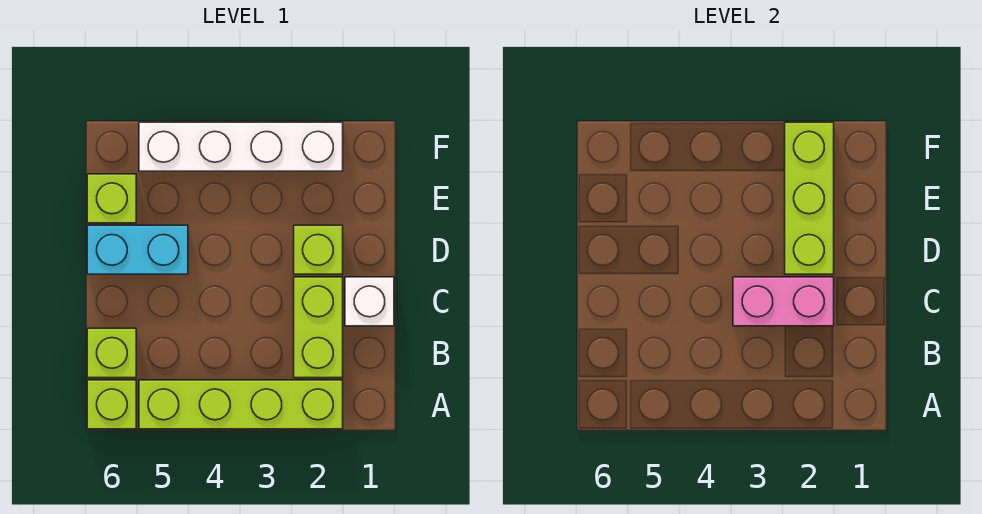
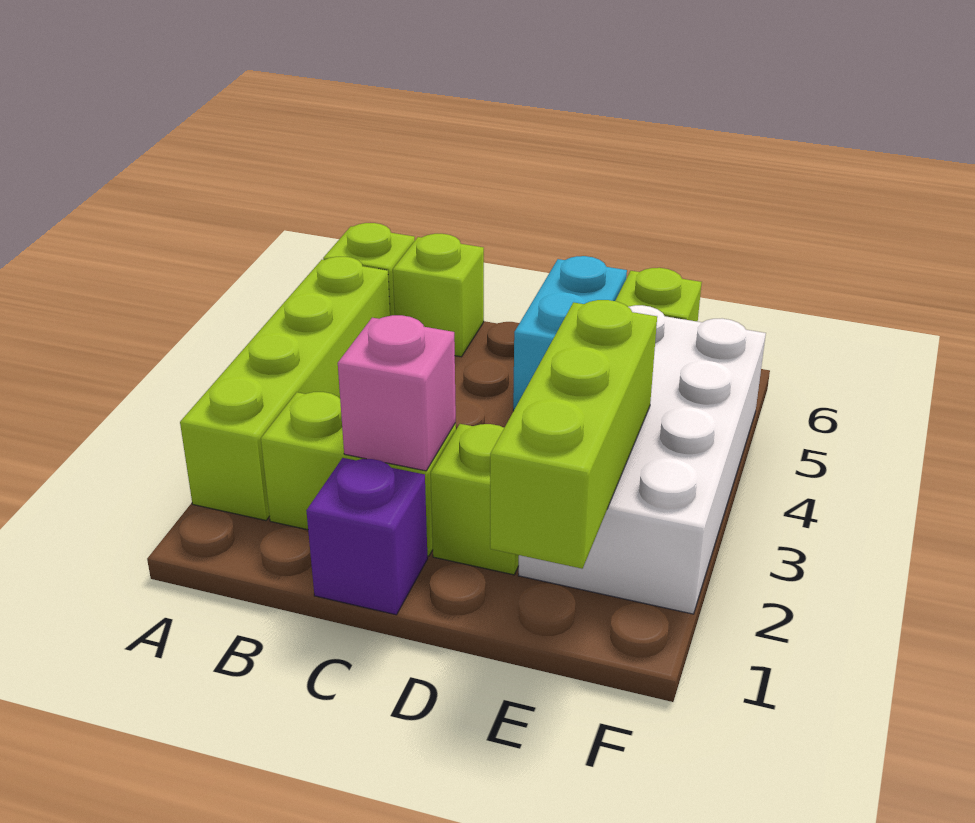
white 1x1 brick [345,277,394,326] -> purple 1x1 brick [306,458,428,615]
pink 1x2 brick [733,277,834,326] -> pink 1x1 brick [338,315,456,471]
lime 1x3 brick [785,122,834,274] -> lime 1x3 brick turned to [490,300,657,569]
white 1x4 brick [139,122,343,171] -> white 2x4 brick [519,305,766,614]

